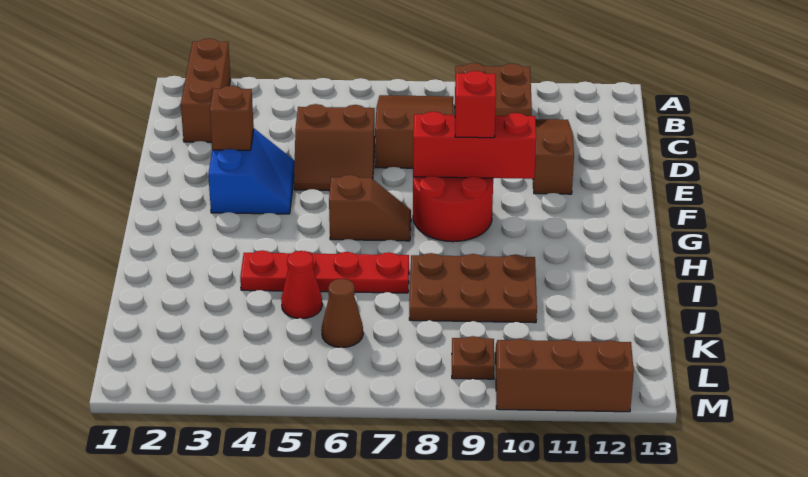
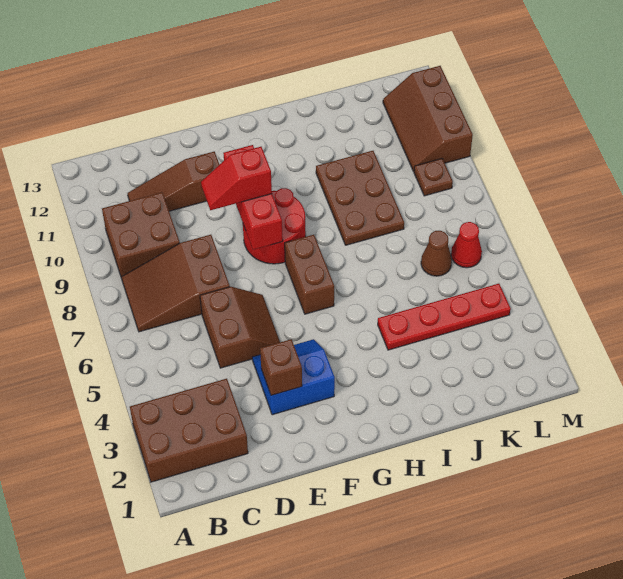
brown 1x3 brick [181,38,231,142] -> brown 2x3 brick [130,379,248,482]
brown 1x2 slope [329,175,411,241] -> brown 1x2 brick [285,235,334,314]
red 1x4 plate [240,250,409,293] -> red 1x4 plate turned to [378,284,511,350]
red 1x1 cone [281,251,322,319] -> red 1x1 cone moved to [451,222,482,268]

